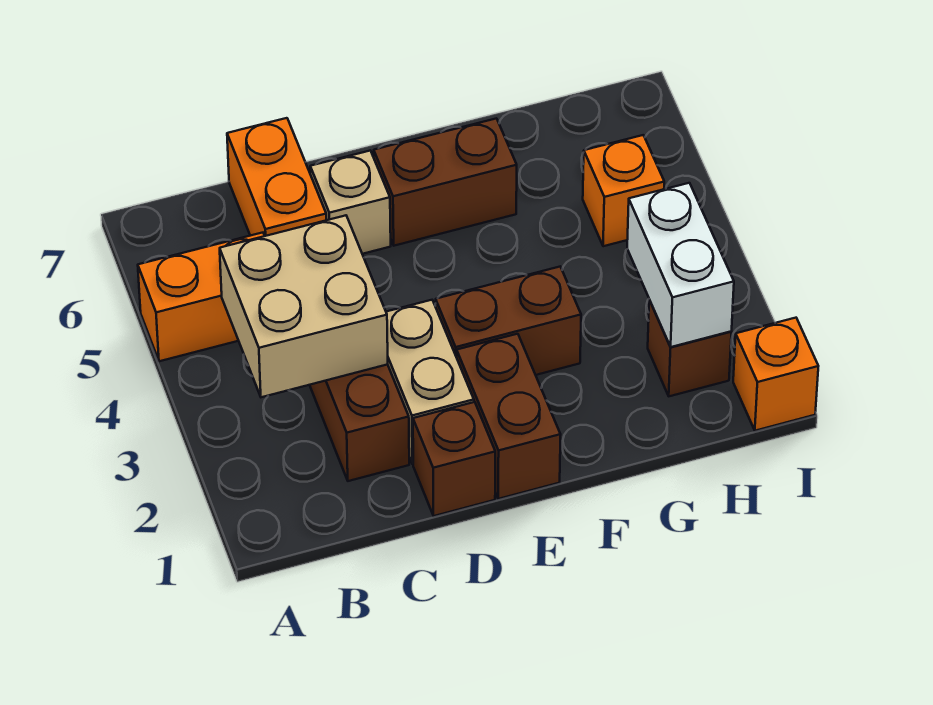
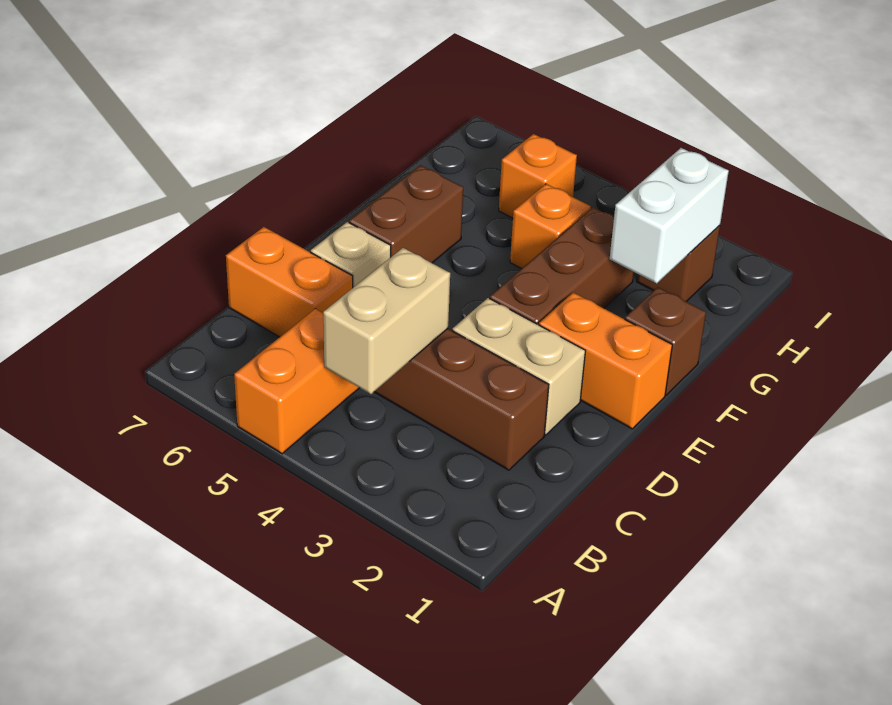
tan 2x2 brick [220,215,388,397] -> tan 1x2 brick [323,248,450,394]
brown 1x1 brick [413,402,495,516] -> brown 1x1 brick moved to [625,287,706,395]
brown 1x2 brick [457,334,561,499] -> orange 1x2 brick [539,292,672,429]
brown 1x2 brick [436,267,581,375] -> brown 1x3 brick [490,207,634,325]
white 1x2 brick [627,183,734,347] -> white 1x2 brick turned to [610,148,729,283]
orange 1x1 brick [733,318,818,431] -> orange 1x1 brick moved to [510,184,591,269]

